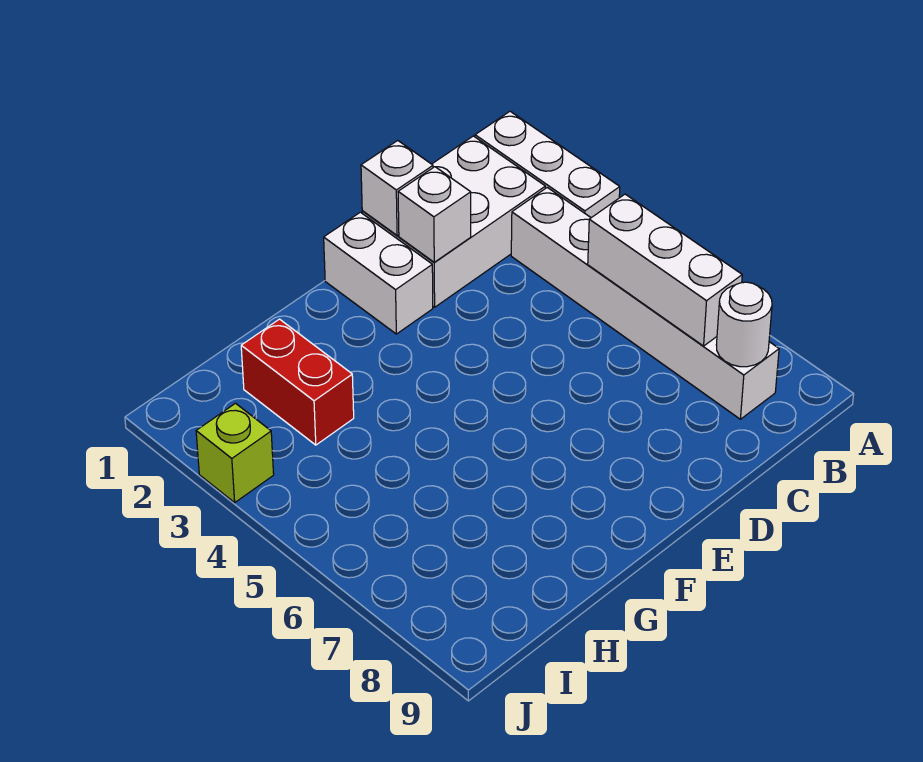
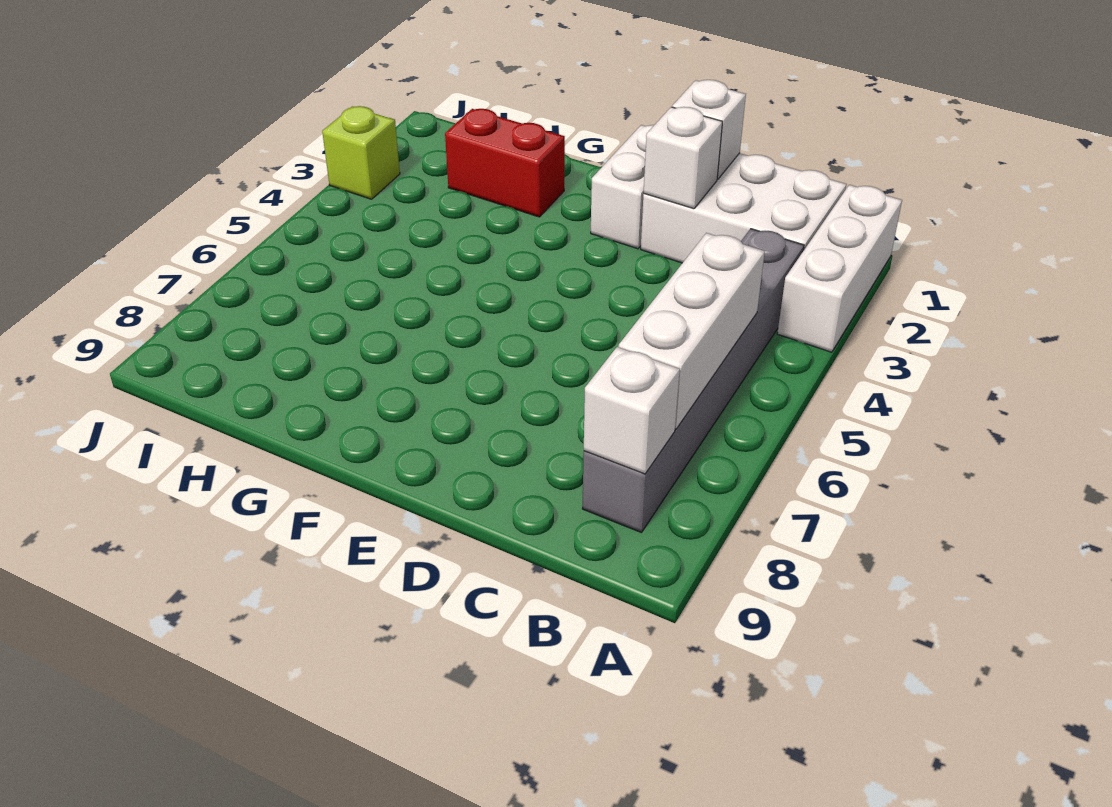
white 1x6 brick [511,187,779,419] -> grey 1x6 brick [583,229,804,533]
white 1x1 round brick [716,282,772,367] -> white 1x1 brick [584,347,680,474]
red 1x2 brick [241,319,354,445] -> red 1x2 brick turned to [445,109,565,217]

